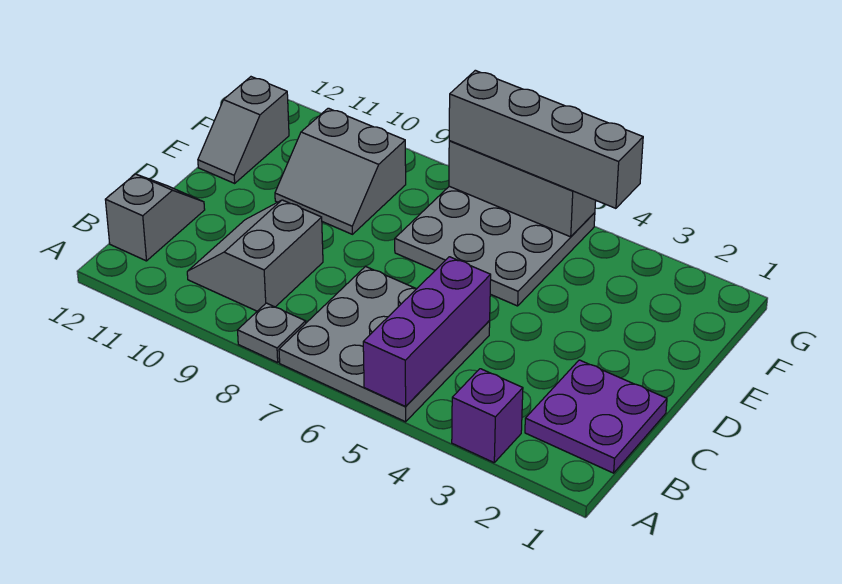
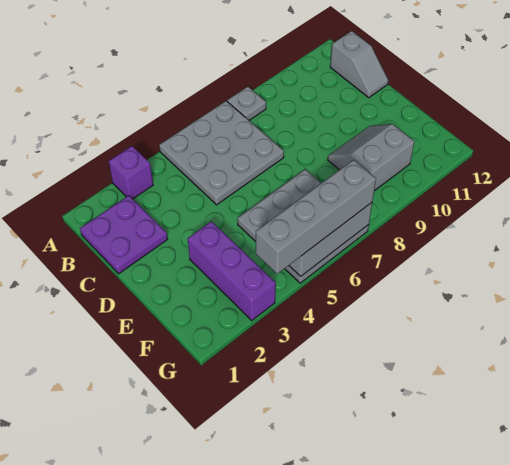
purple 1x3 brick [363,257,491,406] -> purple 1x3 brick moved to [188,222,276,320]
grey 2x2 slope [187,200,323,311] -> none
grey 1x2 slope [198,77,289,183] -> none

